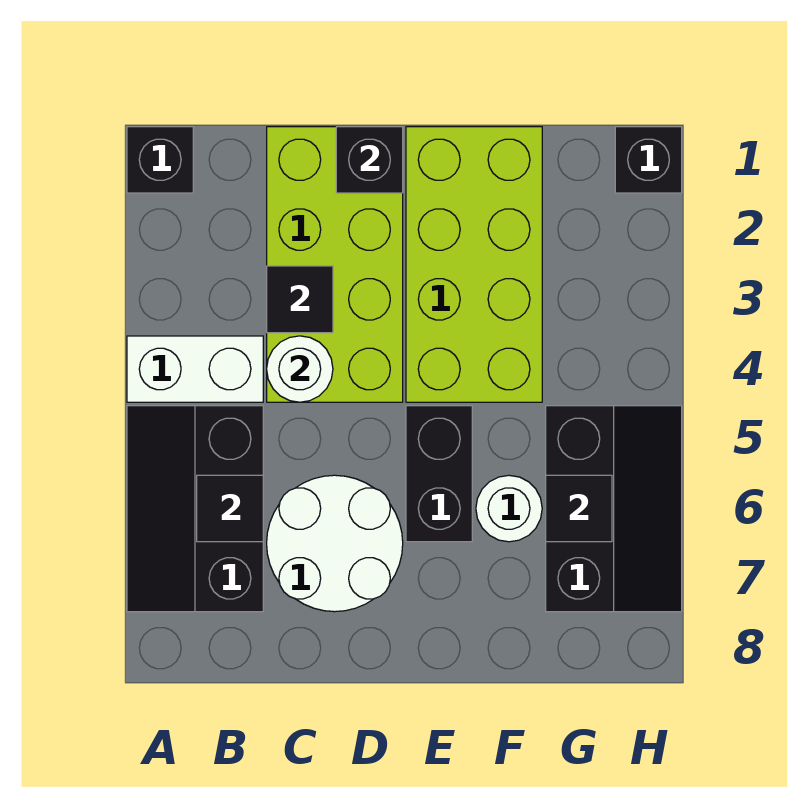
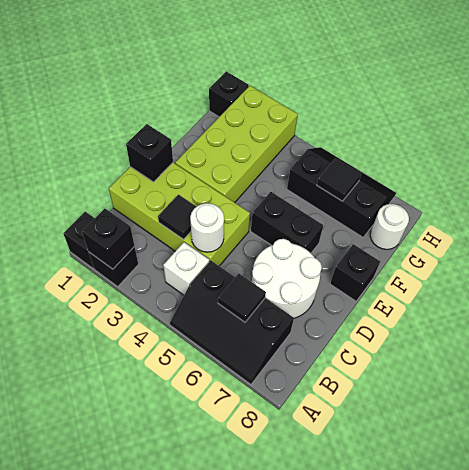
none -> black 1x1 brick [89,247,138,287]
none -> black 1x1 brick [82,209,134,269]
white 1x2 brick [127,336,263,402] -> white 1x1 brick [163,242,210,295]
lime 2x4 brick [406,127,542,402] -> lime 2x4 brick turned to [175,86,298,202]
none -> black 1x1 brick [330,244,380,301]
white 1x1 round brick [476,475,542,542] -> white 1x1 round brick moved to [370,204,409,249]

